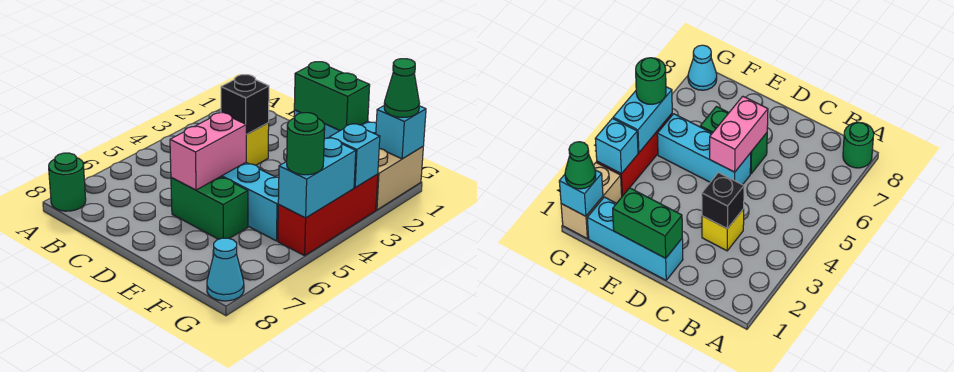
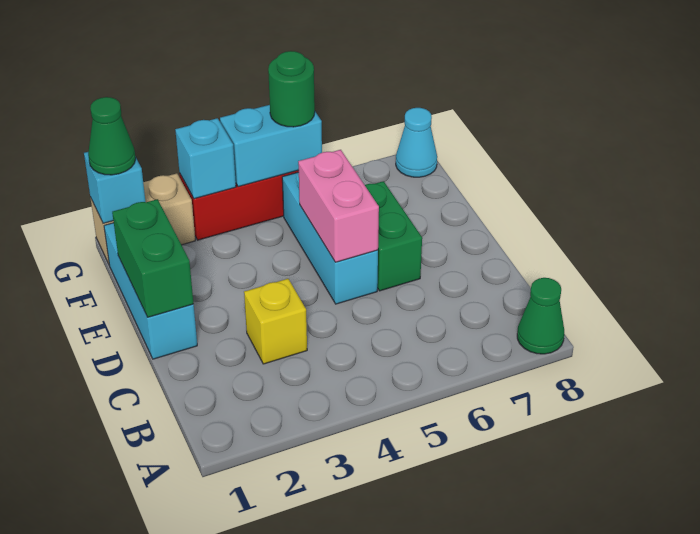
green 1x1 round brick [49,153,86,211] -> green 1x1 cone [517,278,564,354]
black 1x1 brick [221,75,269,134] -> none
pink 1x2 brick [170,113,246,190] -> pink 1x2 brick turned to [298,150,379,262]

